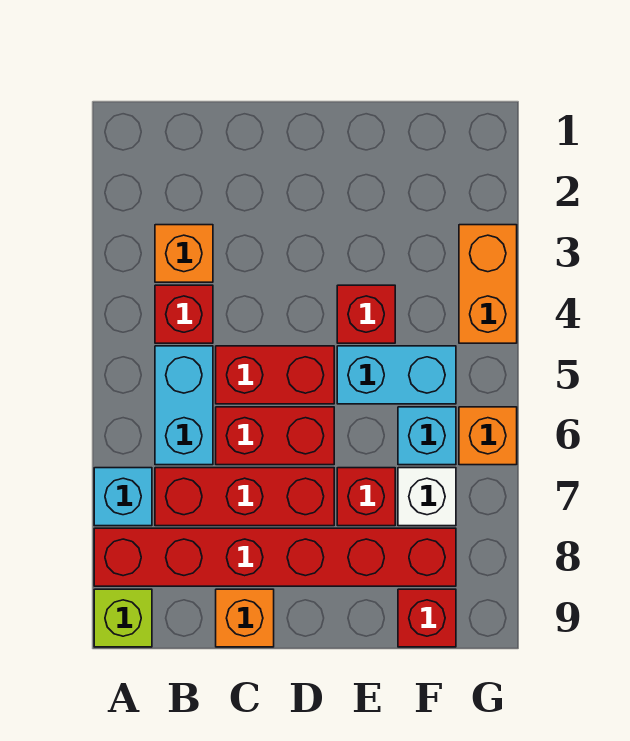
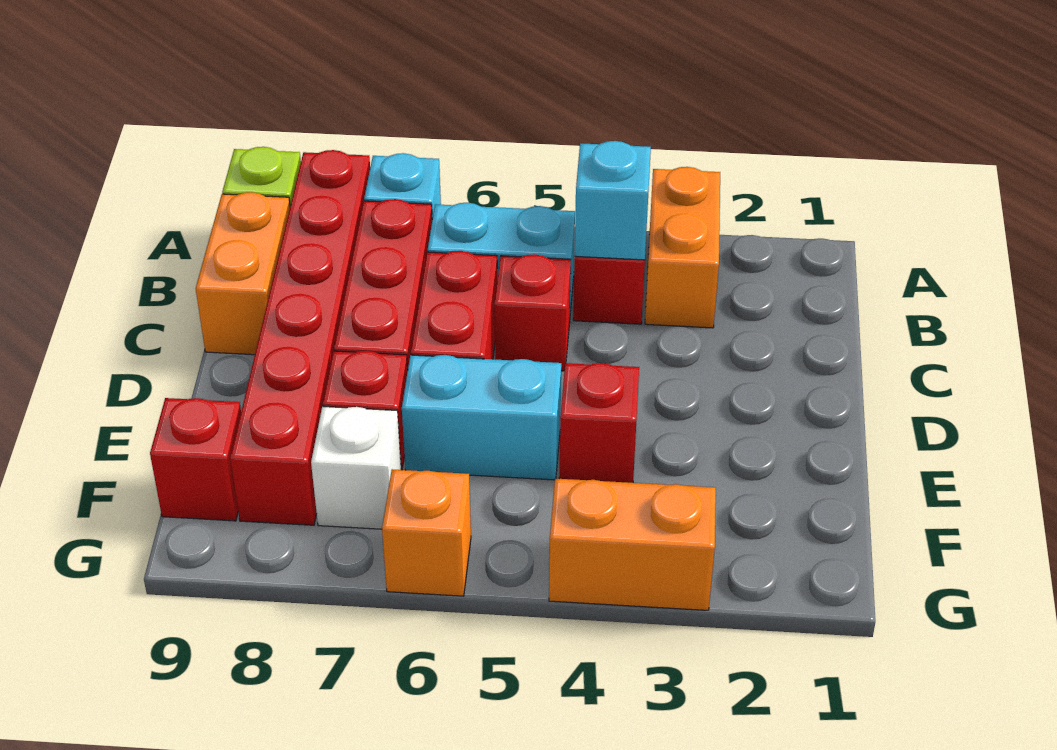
orange 1x1 brick [155,225,213,282] -> orange 1x2 brick [645,167,720,328]
red 1x2 brick [216,346,334,404] -> red 1x1 brick [495,254,571,371]
orange 1x1 brick [216,589,274,647] -> orange 1x2 brick [196,192,290,355]
cyan 1x2 brick [337,346,456,404] -> cyan 1x2 brick turned to [402,355,561,480]
cyan 1x1 brick [398,407,456,465] -> cyan 1x1 brick moved to [575,141,651,260]

